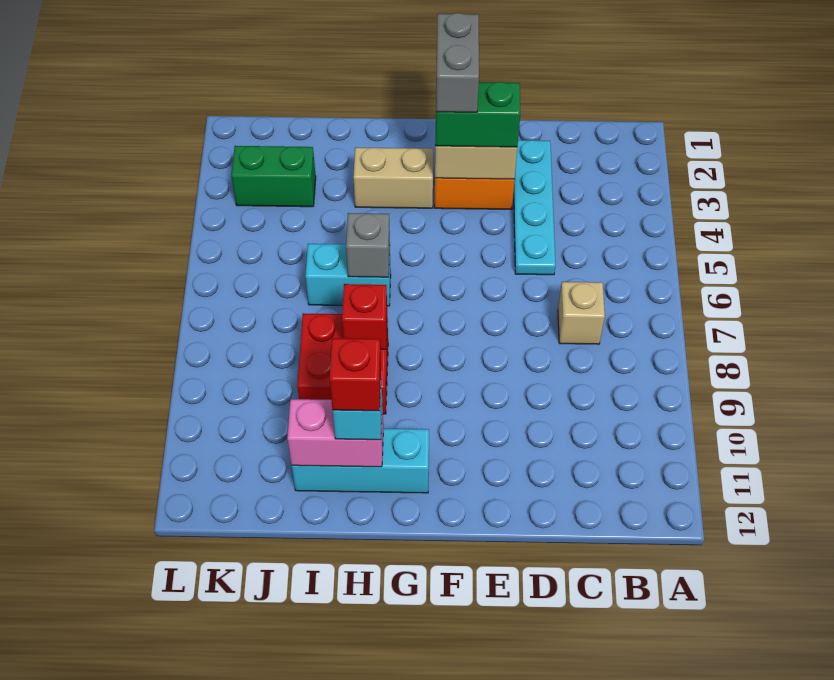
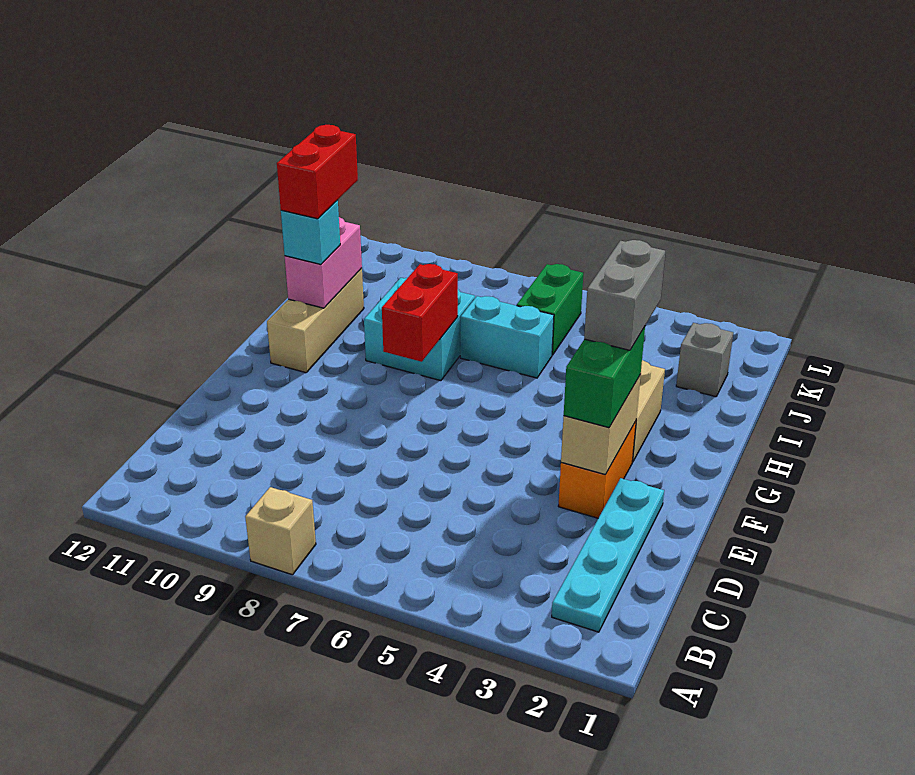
tan 1x1 brick [558,282,605,344] -> tan 1x1 brick moved to [245,487,316,575]
cyan 1x4 plate [513,140,556,275] -> cyan 1x4 plate turned to [552,478,664,632]
grey 1x2 brick [436,13,479,112] -> grey 1x2 brick turned to [584,240,665,350]
cyan 1x3 brick [292,428,429,493] -> tan 1x3 brick [267,268,364,373]
cyan 1x2 brick [305,244,391,306] -> cyan 1x2 brick turned to [460,296,554,378]
grey 1x1 brick [346,213,390,277] -> grey 1x1 brick moved to [676,323,733,397]
red 2x2 brick [297,313,388,414] -> cyan 2x2 brick [364,278,475,381]
red 1x1 brick [342,284,387,349] -> red 1x2 brick [382,264,458,362]
red 1x1 brick [329,338,381,411] -> red 1x2 brick [277,125,358,219]
green 1x2 brick [231,146,316,207] -> green 1x2 brick moved to [517,264,583,355]

